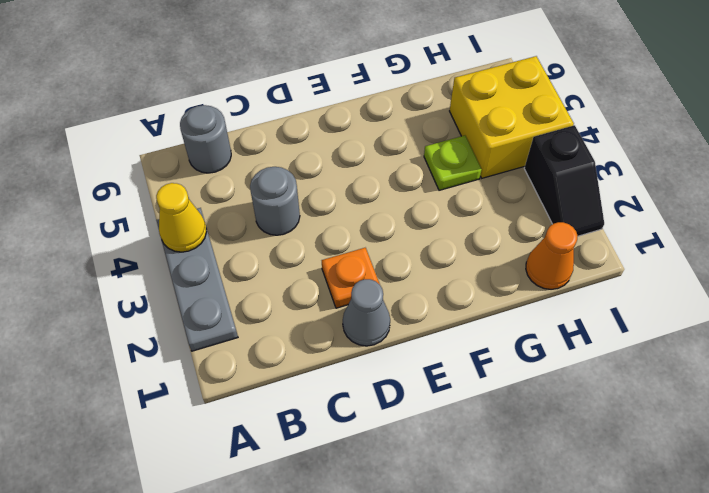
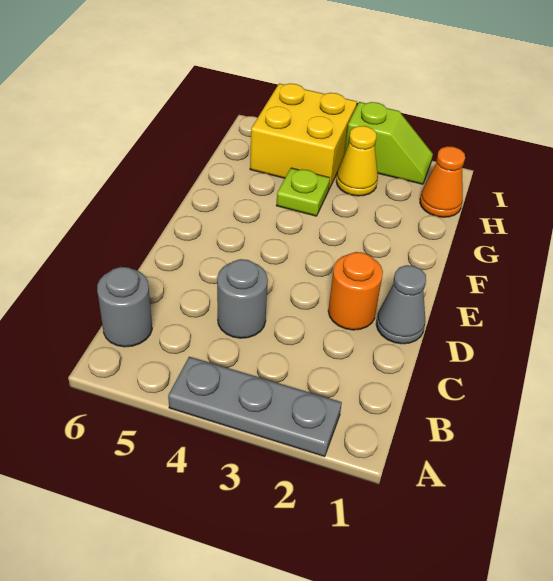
yellow 1x1 cone [156,183,206,252] -> yellow 1x1 cone moved to [336,126,378,196]
orange 1x1 plate [322,248,380,308] -> orange 1x1 round brick [328,252,383,330]
black 1x2 slope [524,125,604,236] -> lime 1x2 slope [345,102,433,184]

